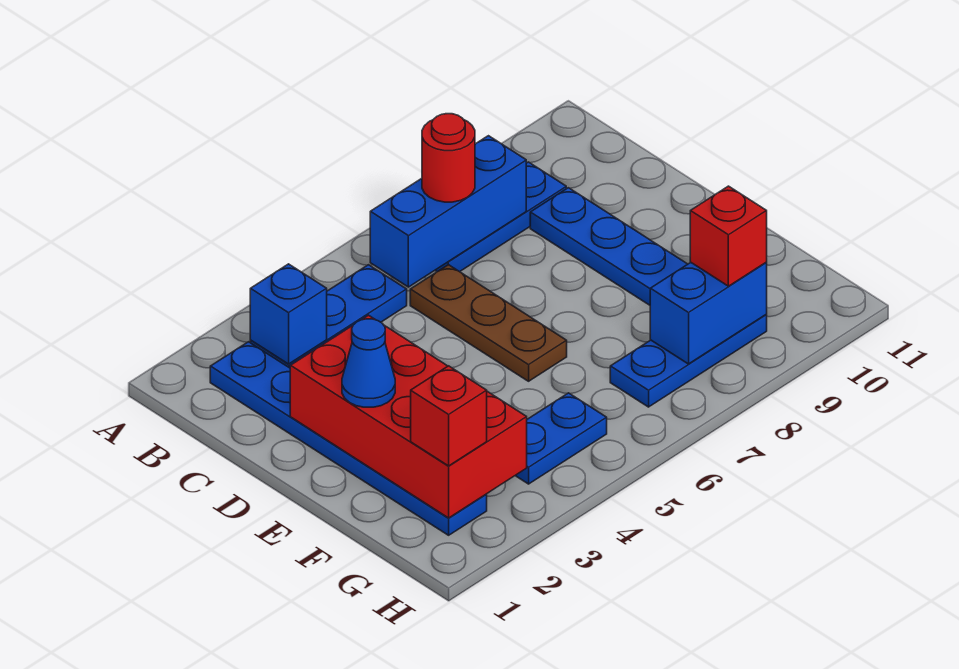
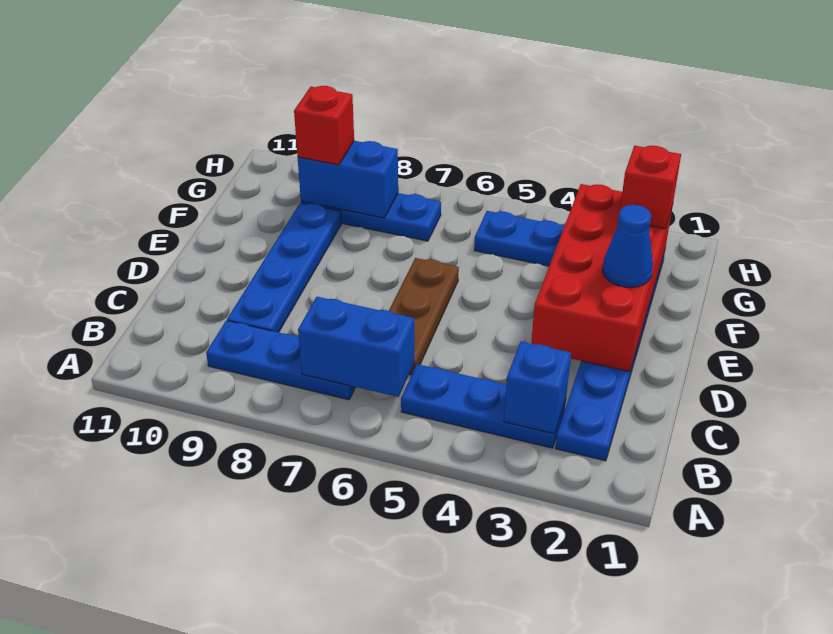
blue 1x3 brick [370,136,526,287] -> blue 1x2 brick [298,297,414,397]
red 1x1 round brick [422,114,475,202] -> none

